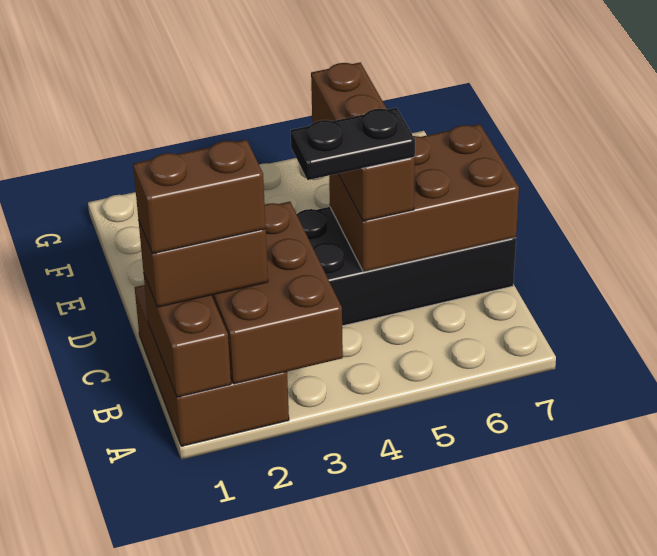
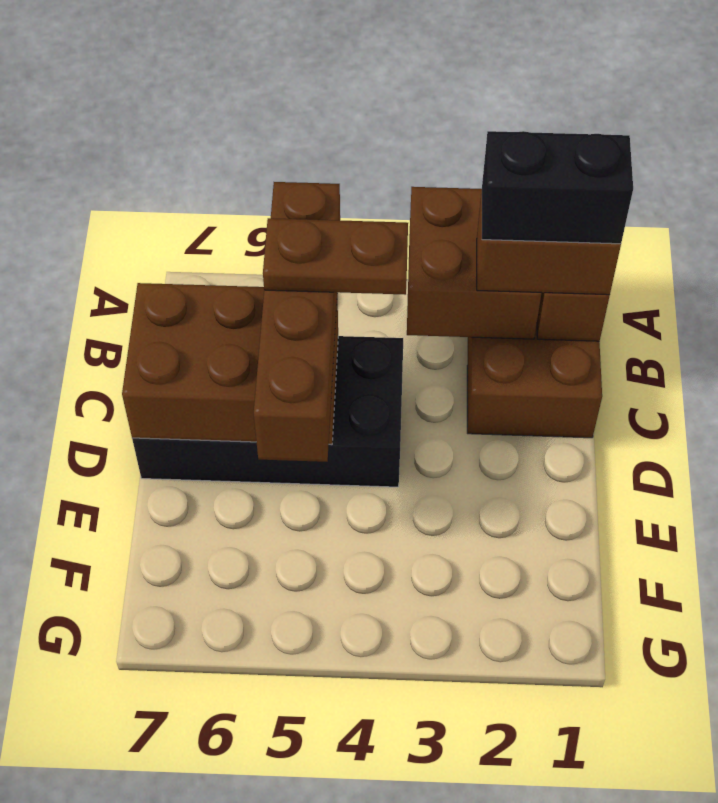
brown 2x3 brick [212,202,343,384] -> brown 2x2 brick [407,187,541,339]
brown 1x2 brick [133,140,266,254] -> black 1x2 brick [482,131,633,244]
black 1x2 plate [291,108,415,180] -> brown 1x2 plate [263,218,408,295]
brown 1x3 brick [311,62,415,221] -> brown 1x4 brick [254,182,340,462]

